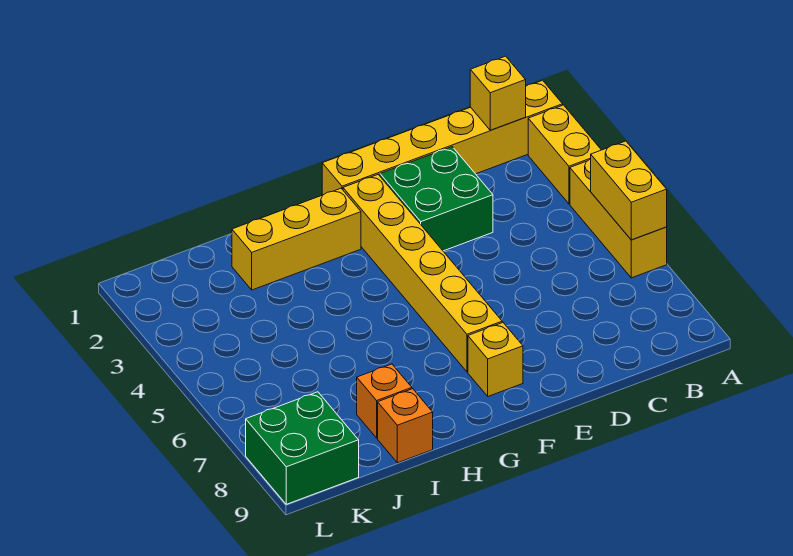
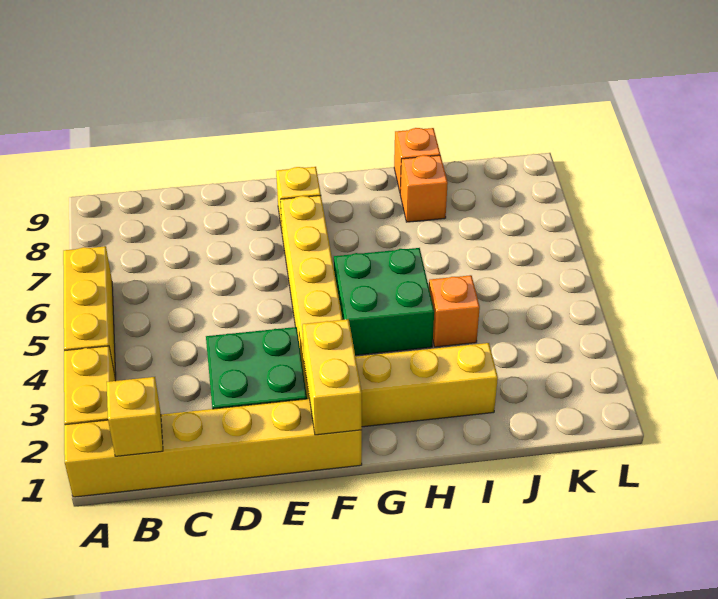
yellow 1x2 brick [591,141,667,240] -> yellow 1x2 brick moved to [303,319,362,435]
none -> orange 1x1 brick [429,275,480,347]
green 2x2 brick [246,392,359,504] -> green 2x2 brick moved to [334,248,434,355]

